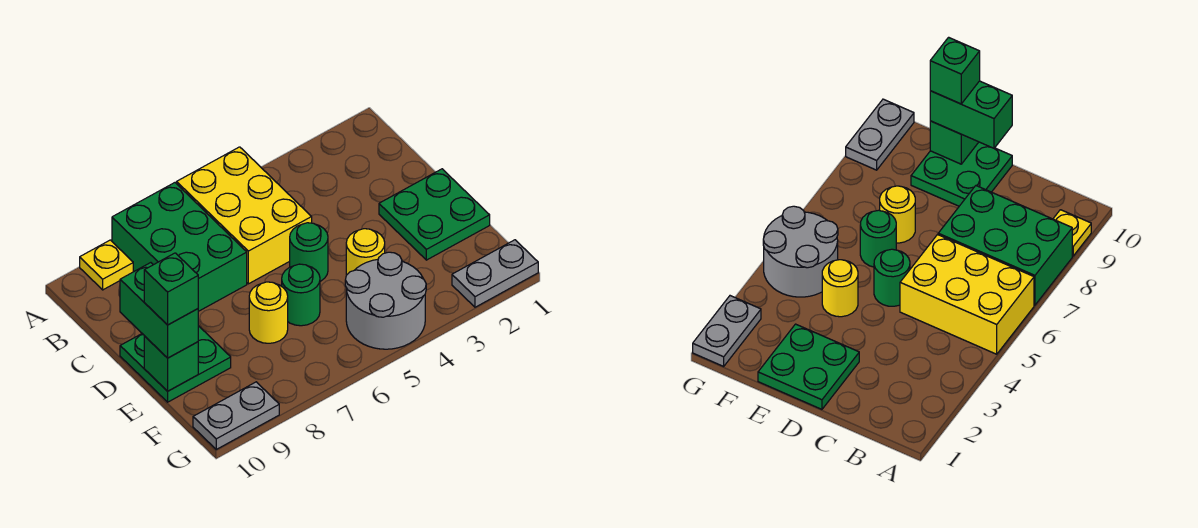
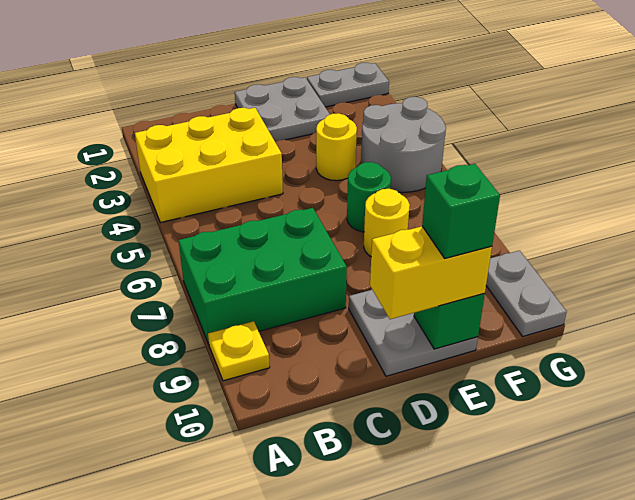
yellow 2x3 brick [177,147,312,284] -> yellow 2x3 brick moved to [135,108,283,223]
green 2x2 plate [379,169,490,260] -> grey 2x2 plate [235,77,330,142]
green 1x1 round brick [290,223,328,281] -> none
green 2x2 plate [120,326,231,402] -> grey 2x2 plate [349,290,478,376]
green 1x2 brick [120,263,198,358] -> yellow 1x2 brick [370,226,492,319]
grey 1x2 plate [452,240,538,307] -> grey 1x2 plate turned to [307,63,389,107]

